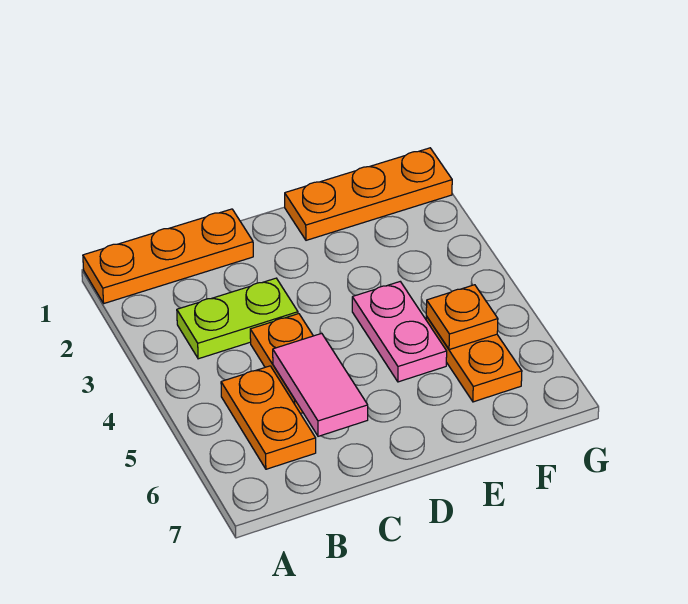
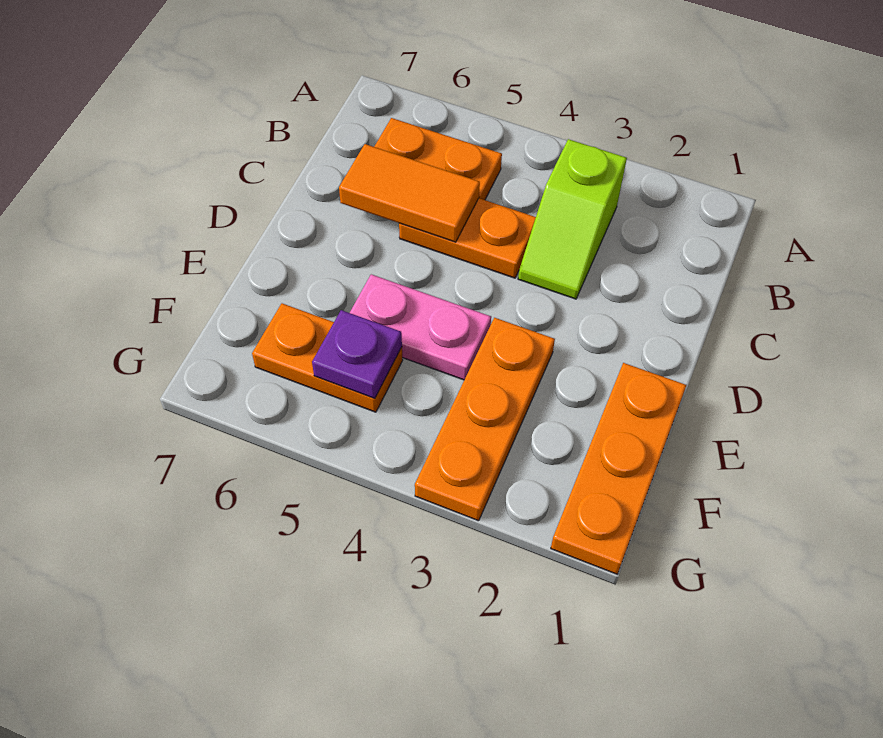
orange 1x3 plate [83,209,253,303] -> orange 1x3 plate moved to [415,318,555,521]
lime 1x2 plate [177,278,298,359] -> lime 1x2 slope [518,139,627,299]
pink 1x2 tile [273,333,368,436] -> orange 1x2 tile [339,144,480,242]
orange 1x1 plate [426,285,498,350] -> purple 1x1 plate [312,310,402,398]

